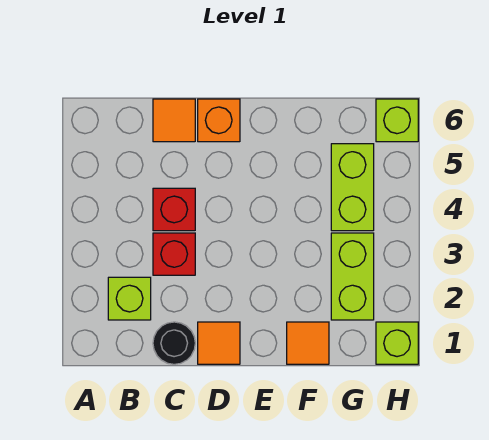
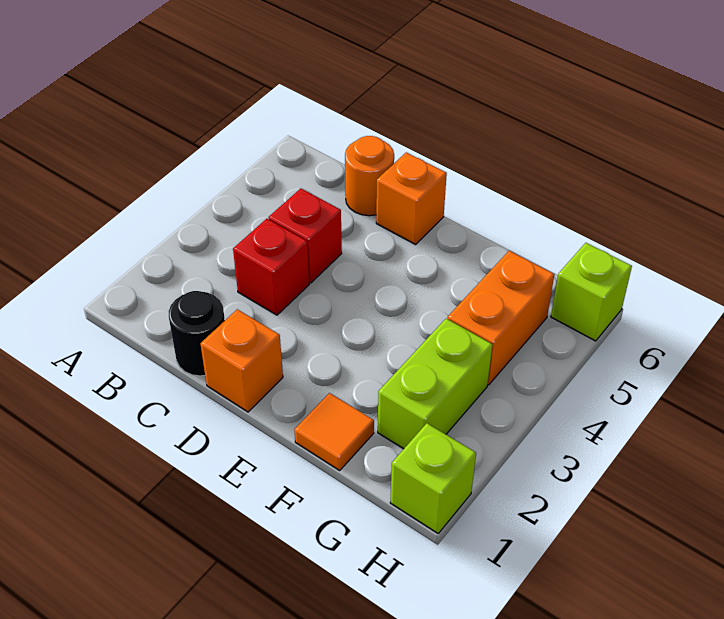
lime 1x1 brick [108,277,151,320] -> none
orange 1x1 tile [153,99,195,142] -> orange 1x1 round brick [345,136,394,216]
orange 1x1 tile [198,322,240,364] -> orange 1x1 brick [201,309,283,412]
lime 1x2 brick [331,144,374,231] -> orange 1x2 brick [447,251,554,385]

